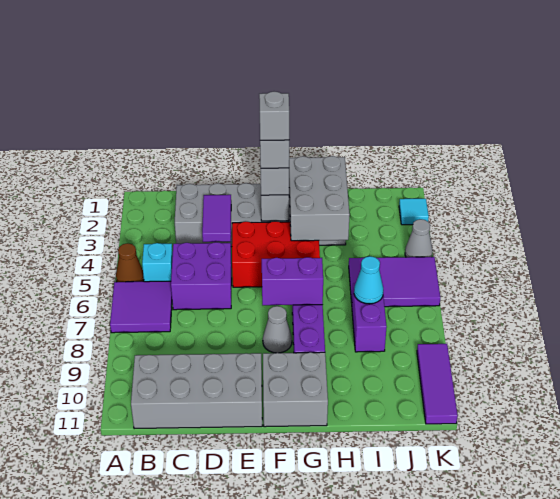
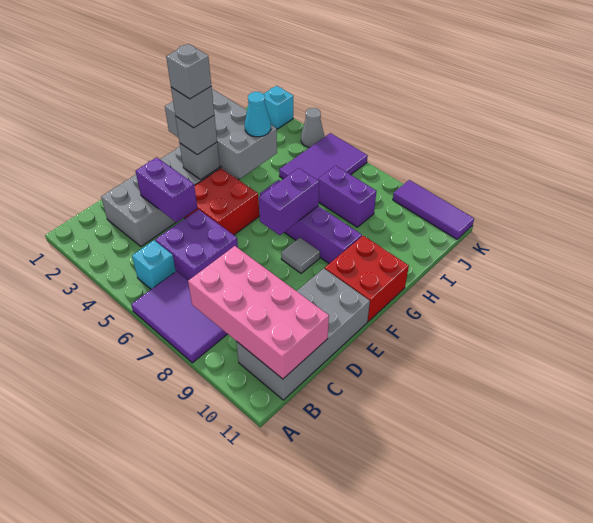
brown 1x1 cone [116,243,144,282] -> none
purple 2x2 tile [110,281,172,333] -> purple 2x3 tile [131,271,227,363]
none -> pink 2x4 brick [188,246,329,379]
purple 1x2 tile [202,195,231,242] -> purple 1x2 brick [136,157,197,222]
red 2x3 brick [232,221,320,287] -> red 2x2 brick [184,168,259,235]
grey 1x1 cone [263,306,292,353] -> grey 1x1 tile [281,238,320,273]
grey 2x2 brick [263,352,328,427] -> red 2x2 brick [325,236,409,322]
grey 2x3 brick [289,156,350,241] -> grey 2x4 brick [165,89,277,179]
cyan 1x1 cone [354,256,383,304] -> cyan 1x1 cone moved to [245,92,271,137]
cyan 1x1 tile [399,199,429,225] -> cyan 1x1 brick [264,86,293,129]

